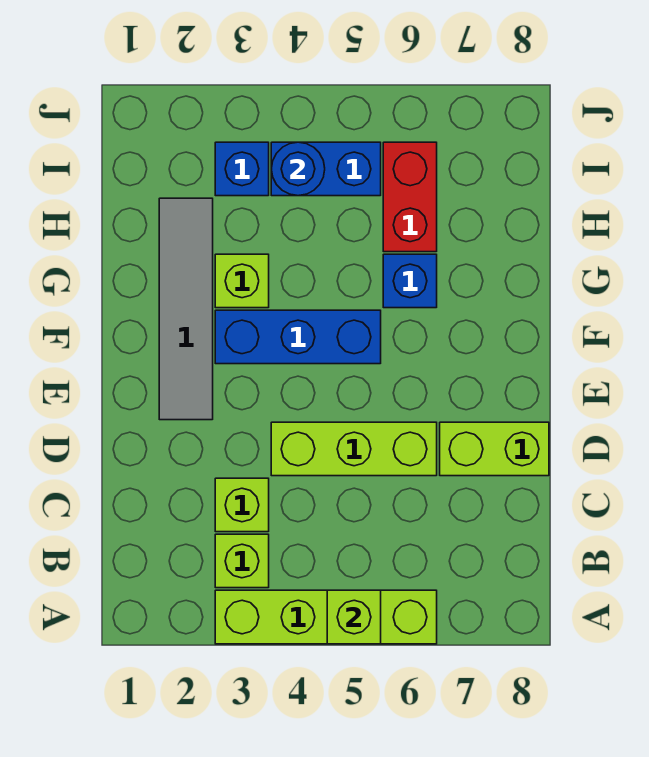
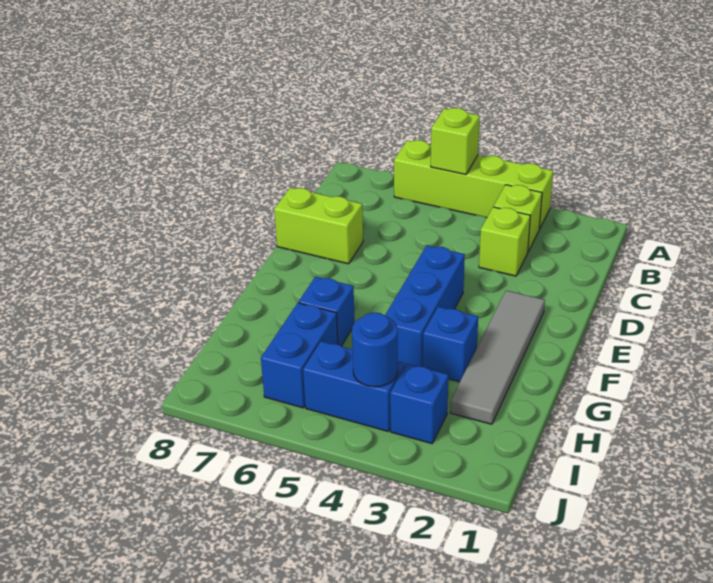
lime 1x3 brick [271,422,437,476] -> none
blue 1x3 brick [215,310,381,364] -> blue 1x3 brick turned to [385,245,465,367]
lime 1x1 brick [215,254,269,308] -> blue 1x1 brick [423,307,478,382]
red 1x2 brick [383,142,437,252] -> blue 1x2 brick [261,303,338,408]

